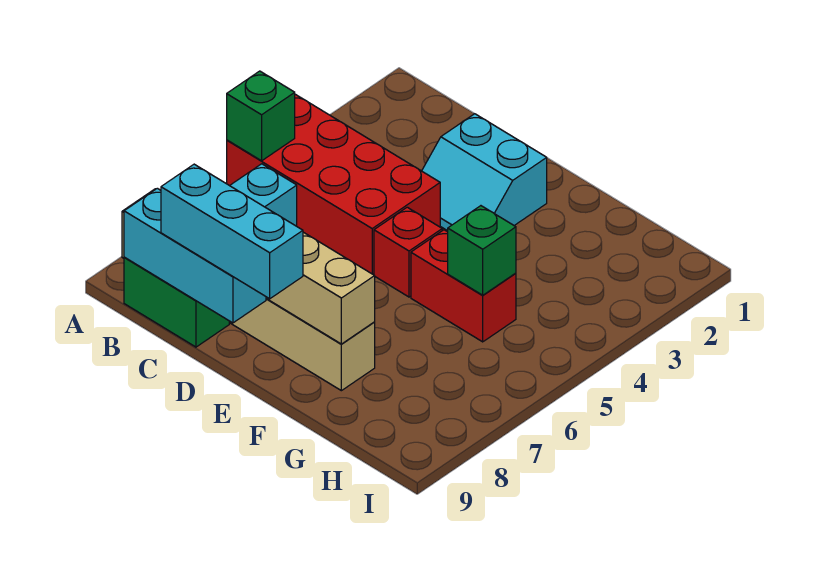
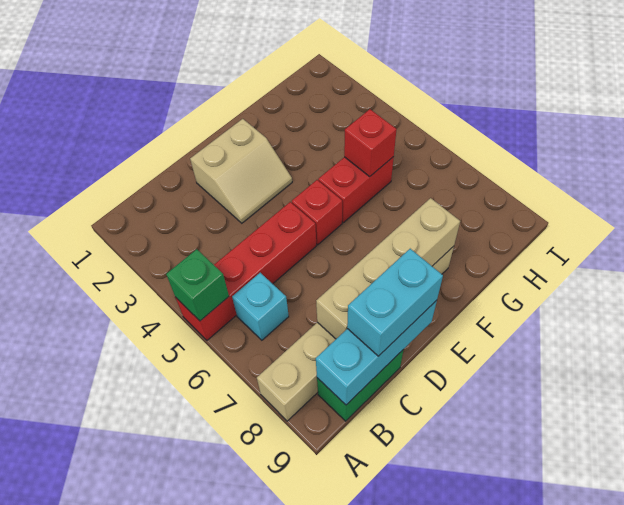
red 2x4 brick [227,94,440,274] -> red 1x4 brick [175,202,316,340]
cyan 1x3 brick [161,164,303,299] -> cyan 1x2 brick [347,249,443,356]
cyan 2x2 slope [422,114,547,231] -> tan 2x2 slope [190,119,292,223]
green 1x1 brick [448,206,516,295] -> red 1x1 brick [344,109,397,176]

